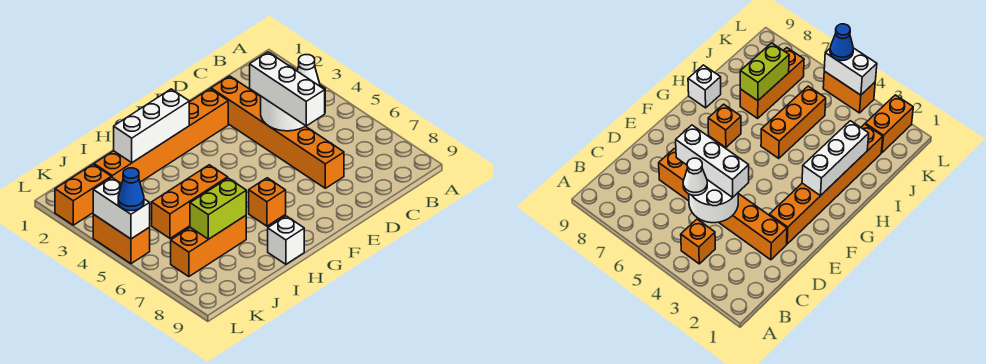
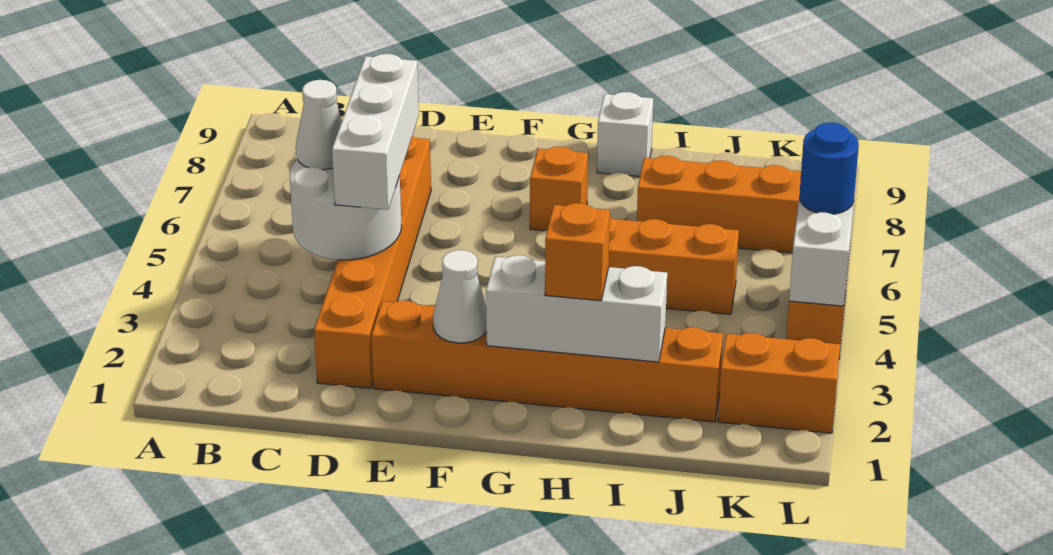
orange 1x1 brick [681,219,715,264] -> orange 1x1 brick moved to [545,203,610,301]
none -> white 1x1 cone [433,250,486,343]
lime 1x2 brick [190,178,246,239] -> none
blue 1x1 cone [118,168,144,211] -> blue 1x1 round brick [799,123,859,214]

